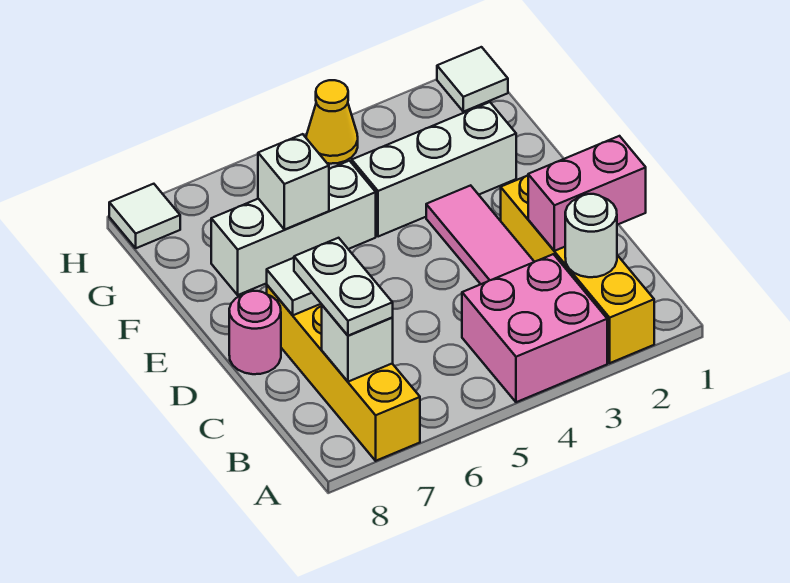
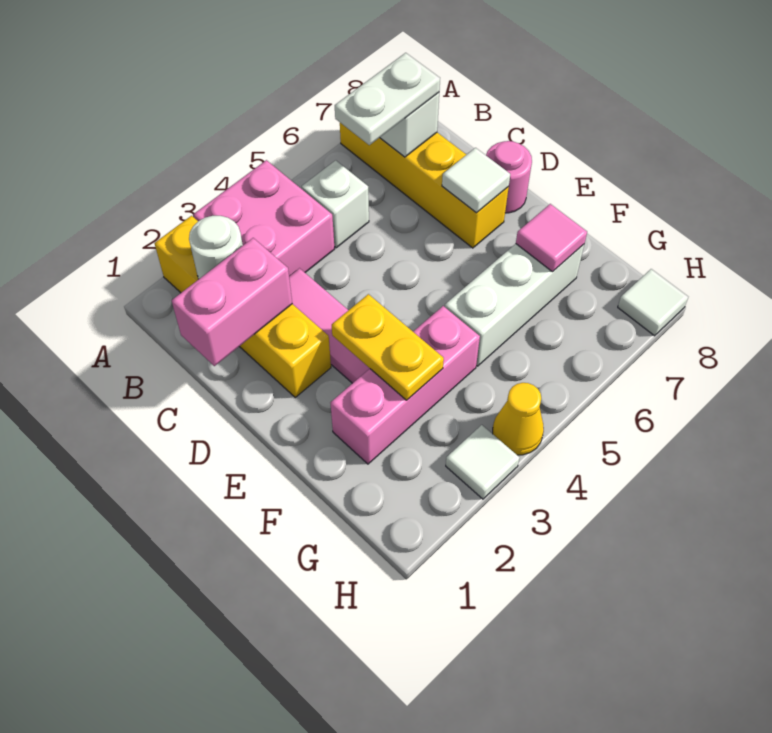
white 1x2 plate [294,238,393,336] -> white 1x2 plate turned to [335,53,440,145]
none -> yellow 1x2 plate [332,294,444,400]
white 1x3 brick [352,102,516,237] -> pink 1x3 brick [331,306,480,464]
white 1x1 brick [258,134,329,230] -> white 1x1 brick moved to [302,160,369,248]
none -> pink 1x1 tile [516,204,587,272]
white 1x1 tile [437,47,508,112] -> white 1x1 tile moved to [446,425,520,499]

